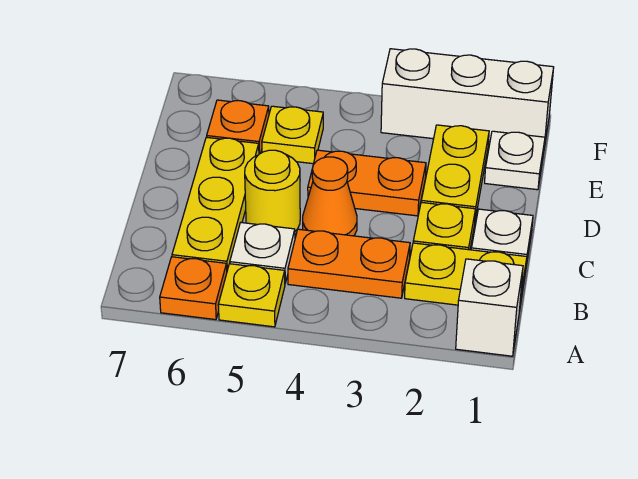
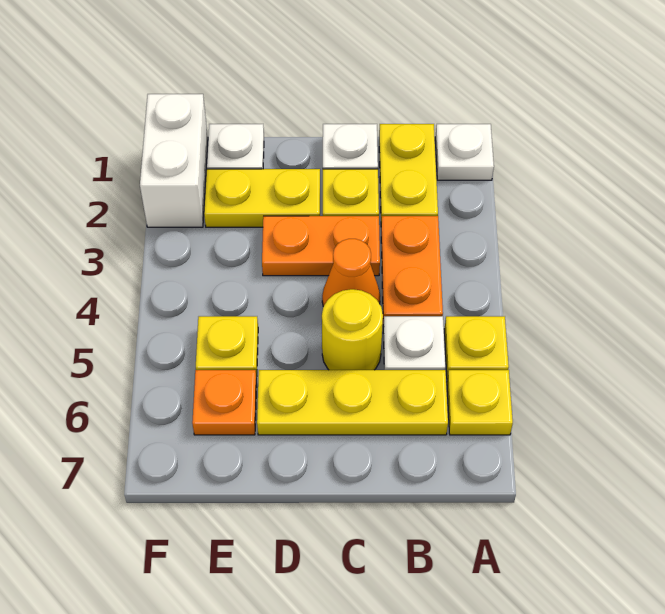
white 1x1 brick [456,259,523,356] -> white 1x1 plate [435,124,494,180]
orange 1x1 plate [160,257,227,320] -> yellow 1x1 plate [447,370,513,435]
orange 1x2 plate [308,150,426,216] -> orange 1x2 plate turned to [262,216,380,276]
white 1x3 brick [381,49,554,147] -> white 1x2 brick [140,94,208,227]

